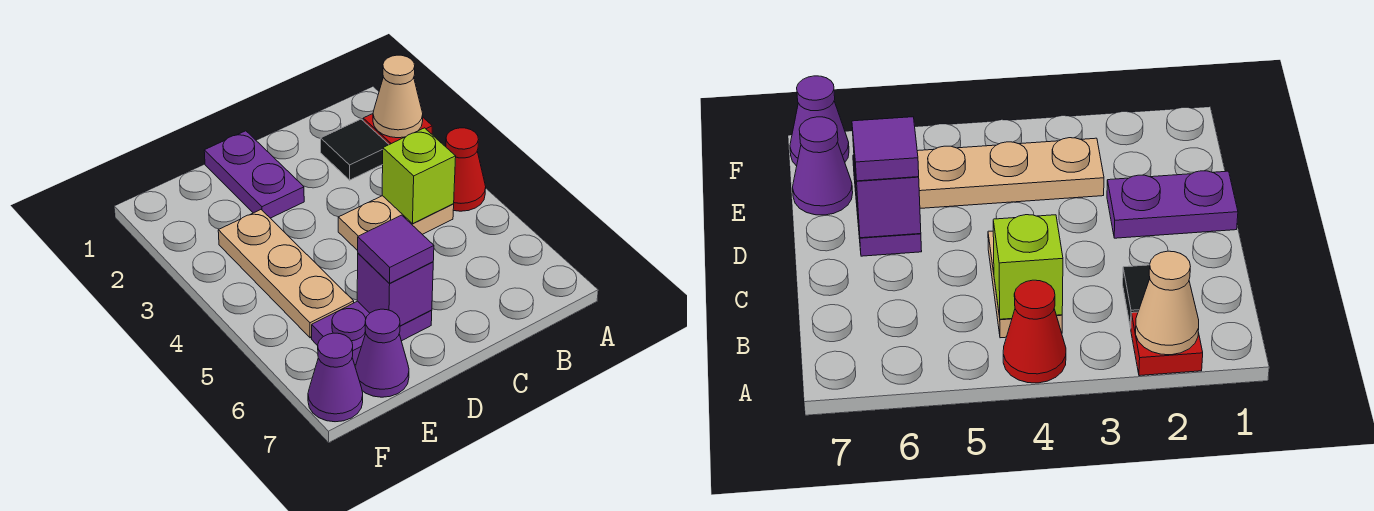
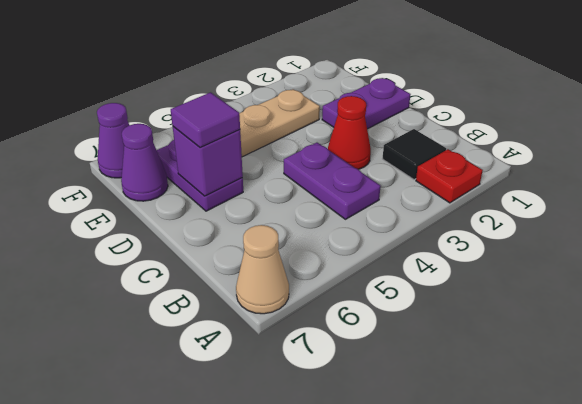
tan 1x1 cone [373,55,423,138] -> tan 1x1 cone moved to [236,225,289,314]
red 1x1 cone [446,128,486,211] -> red 1x1 cone moved to [328,96,371,169]
tan 1x2 plate [338,196,454,251] -> purple 1x2 plate [284,143,380,219]
lime 1x1 brick [382,128,456,224] -> none

